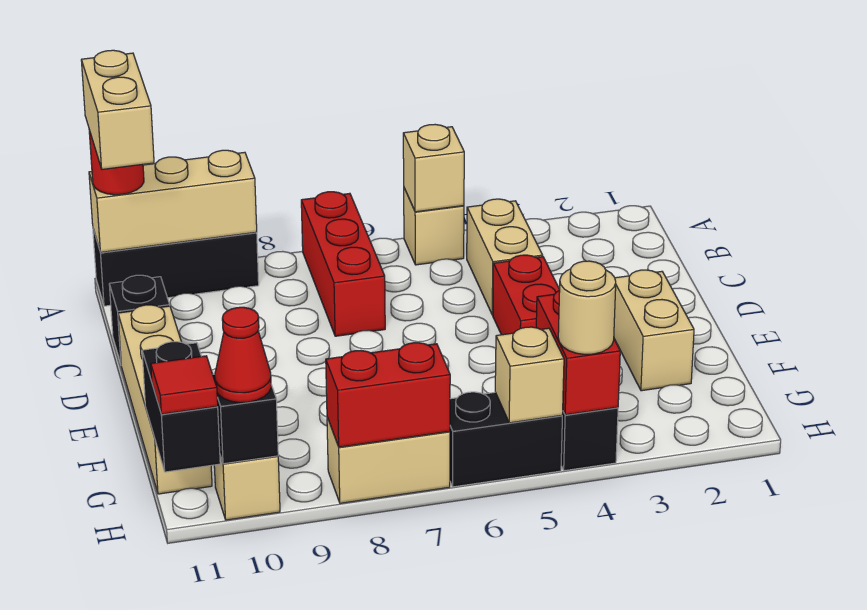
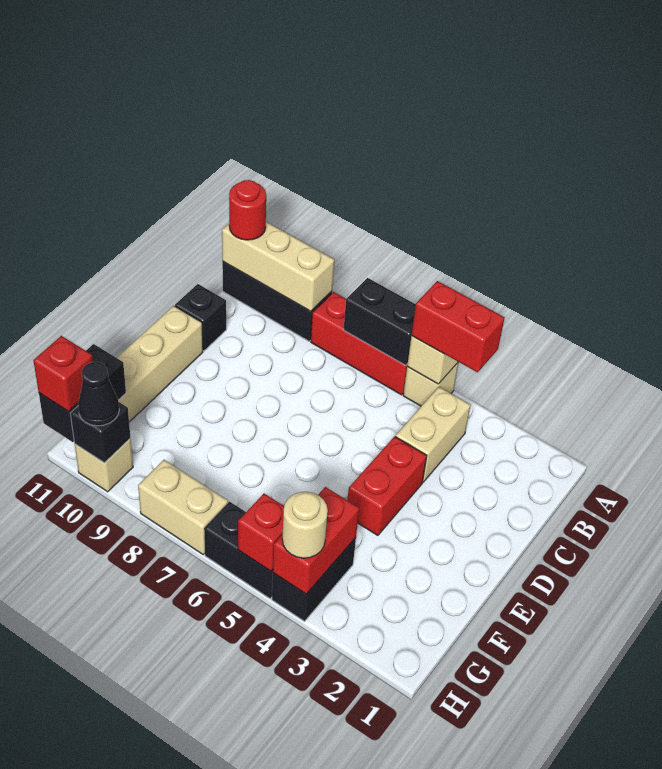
none -> black 1x2 brick [344,278,416,365]
red 1x3 brick [301,192,385,336] -> red 1x3 brick turned to [311,292,408,395]
tan 1x2 brick [81,50,154,169] -> none
tan 1x2 brick [614,270,694,391] -> none
tan 1x1 brick [495,327,564,423] -> red 1x1 brick [238,494,284,571]
red 1x2 brick [326,343,450,447] -> red 1x2 brick moved to [412,281,505,372]
red 1x1 cone [215,307,271,403] -> black 1x1 cone [78,362,119,426]
red 1x1 tile [151,356,218,414] -> red 1x1 brick [33,336,93,412]

